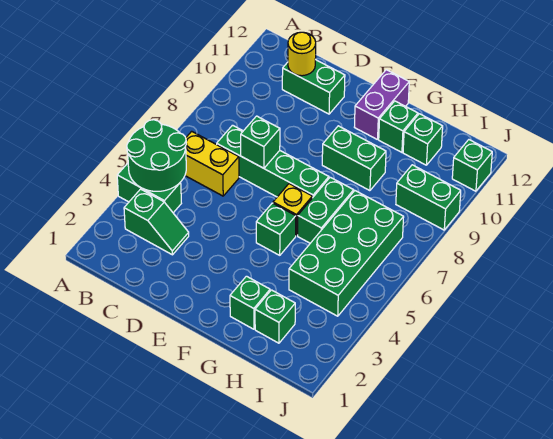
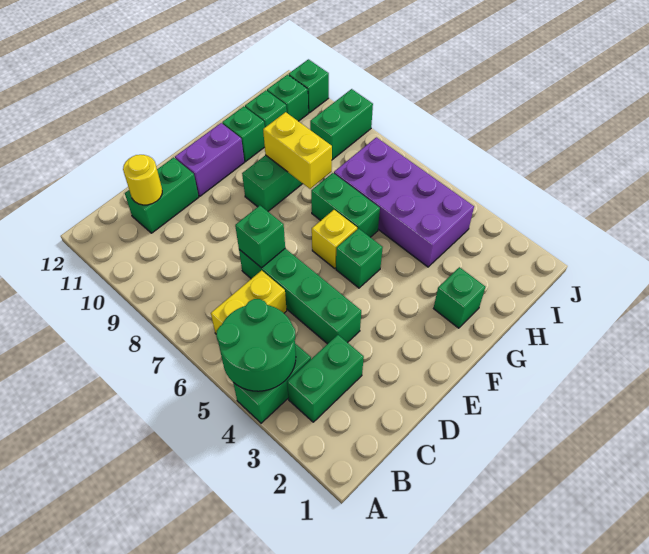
green 1x2 slope [124,189,189,255] -> green 1x2 brick [287,335,364,422]
green 1x4 brick [217,125,329,198] -> green 1x4 brick turned to [239,249,361,344]
purple 1x2 brick [355,70,409,140] -> purple 1x2 brick turned to [175,123,244,196]
none -> yellow 1x2 brick [263,112,332,189]
green 1x1 brick [255,290,295,343] -> green 1x1 brick moved to [267,75,308,121]
green 2x4 brick [289,191,404,316] -> purple 2x4 brick [334,137,474,267]

